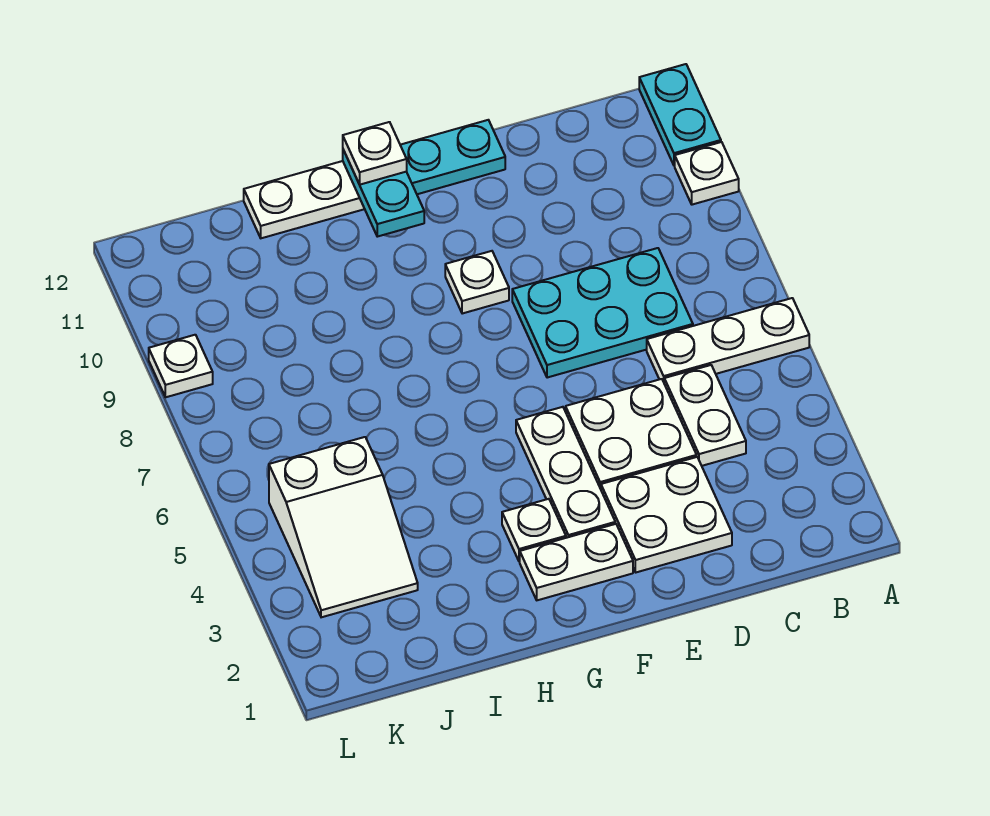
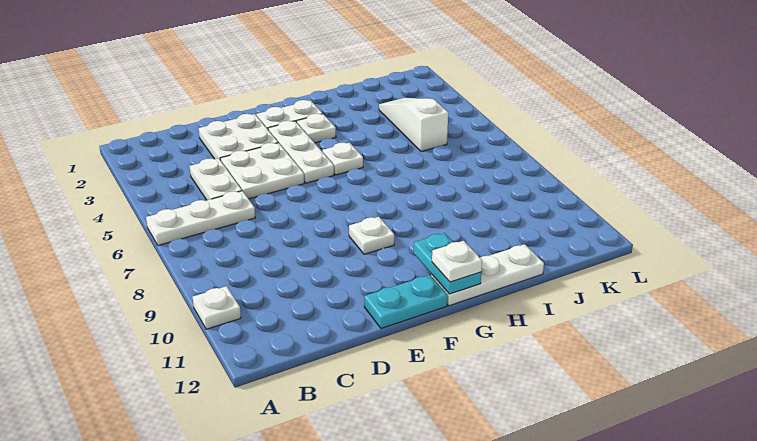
cyan 1x2 plate [639,64,721,166] -> none
cyan 2x3 plate [512,248,693,378] -> none
white 2x3 slope [269,437,418,617] -> white 1x3 slope [379,98,448,151]
white 1x1 plate [149,335,213,397] -> white 1x1 plate moved to [322,143,363,175]

